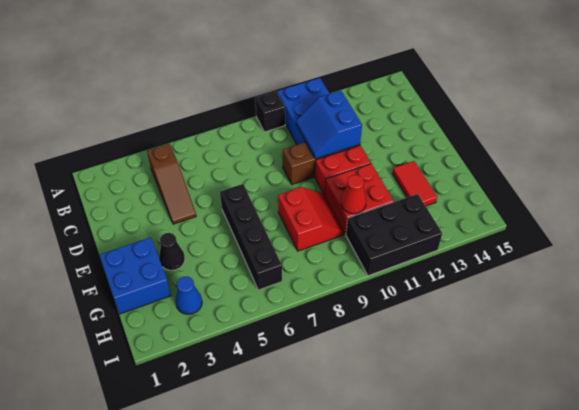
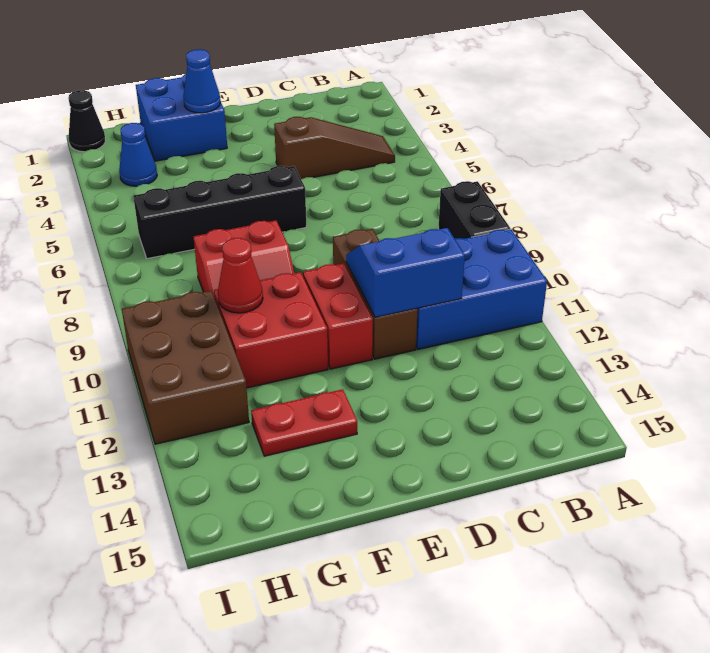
black 1x1 brick [255,91,285,132] -> black 1x2 brick [438,181,510,239]
brown 1x3 slope [147,144,196,224] -> brown 1x3 slope turned to [274,117,395,179]
none -> blue 1x1 cone [183,49,220,113]
black 1x1 cone [159,233,185,270] -> black 1x1 cone moved to [68,90,105,152]
red 1x2 tile [392,161,437,206] -> red 1x2 plate [251,389,357,456]
black 2x3 brick [346,194,442,276] -> brown 2x3 brick [122,290,249,444]

